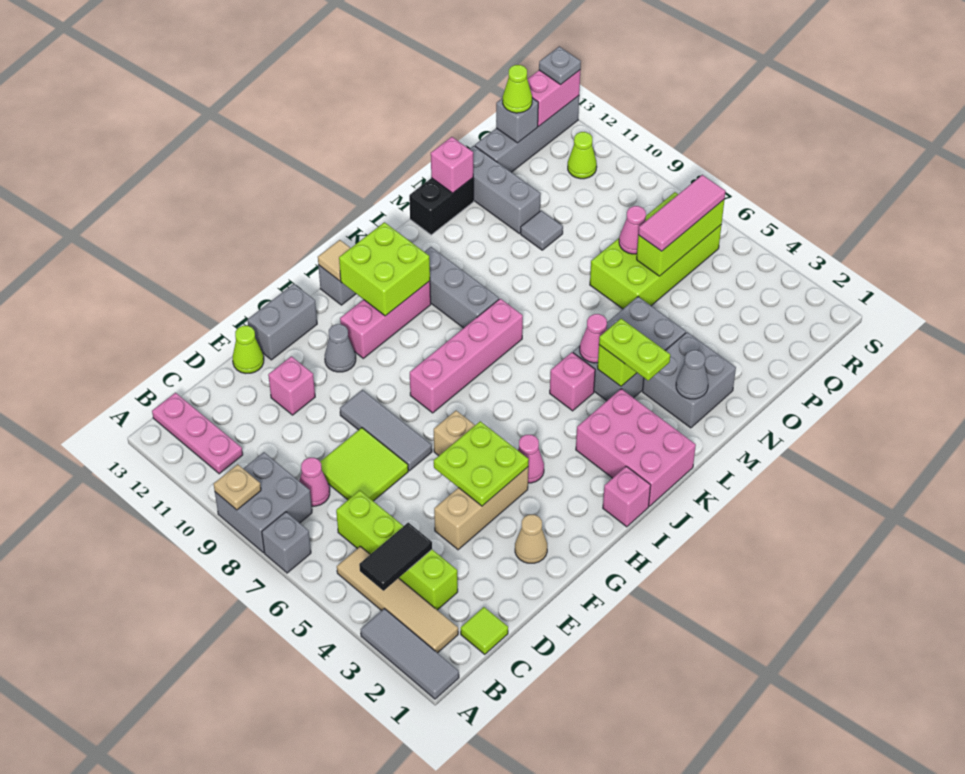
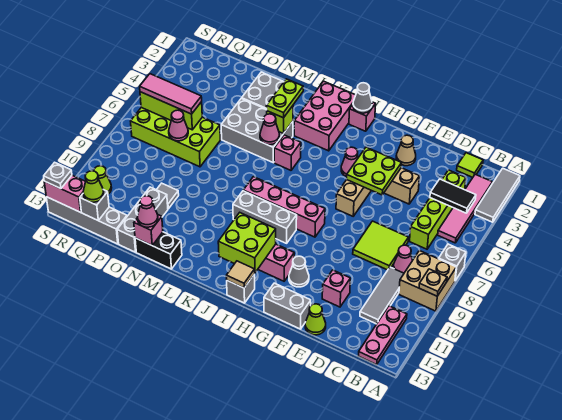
grey 2x2 brick [215,452,312,553] -> tan 2x2 brick [399,251,456,311]
tan 1x4 tile [337,546,458,653] -> pink 1x4 tile [438,174,492,243]
grey 1x3 tile [340,390,432,471] -> grey 1x3 tile moved to [360,267,404,324]
grey 1x3 brick [425,247,499,328] -> grey 1x3 brick turned to [233,191,297,243]
grey 1x1 cone [676,350,708,399] -> grey 1x1 cone moved to [353,83,372,113]
none -> pink 1x1 cone [137,196,158,227]

